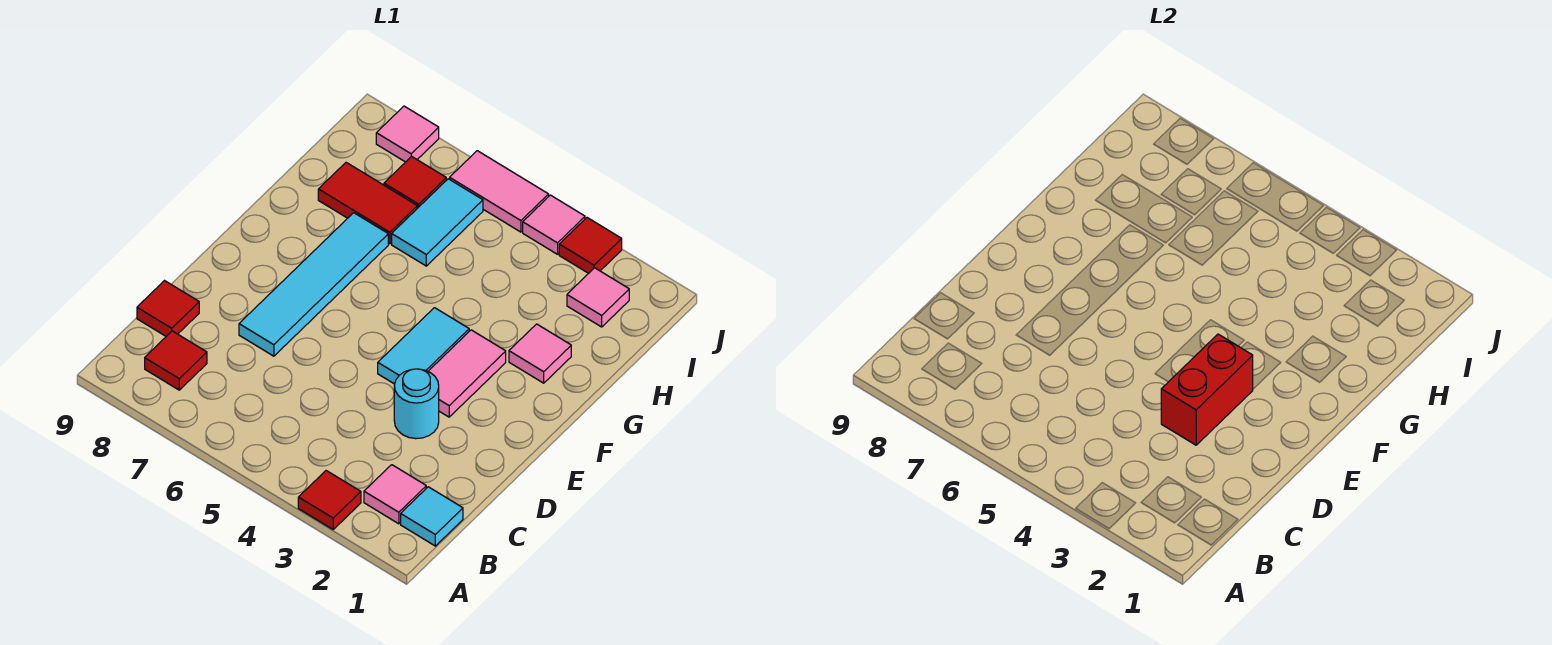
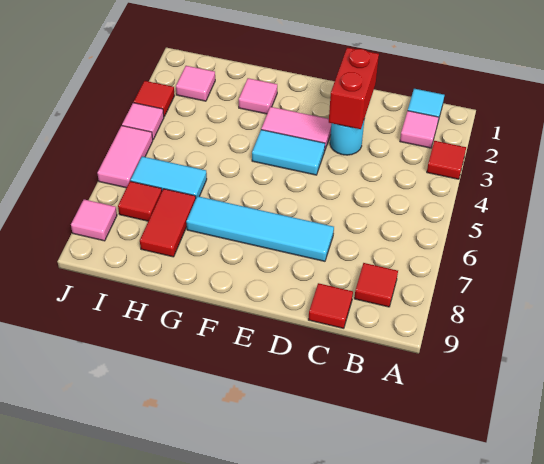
red 1x2 brick [1161,334,1253,445] -> red 1x2 brick turned to [329,48,379,129]

